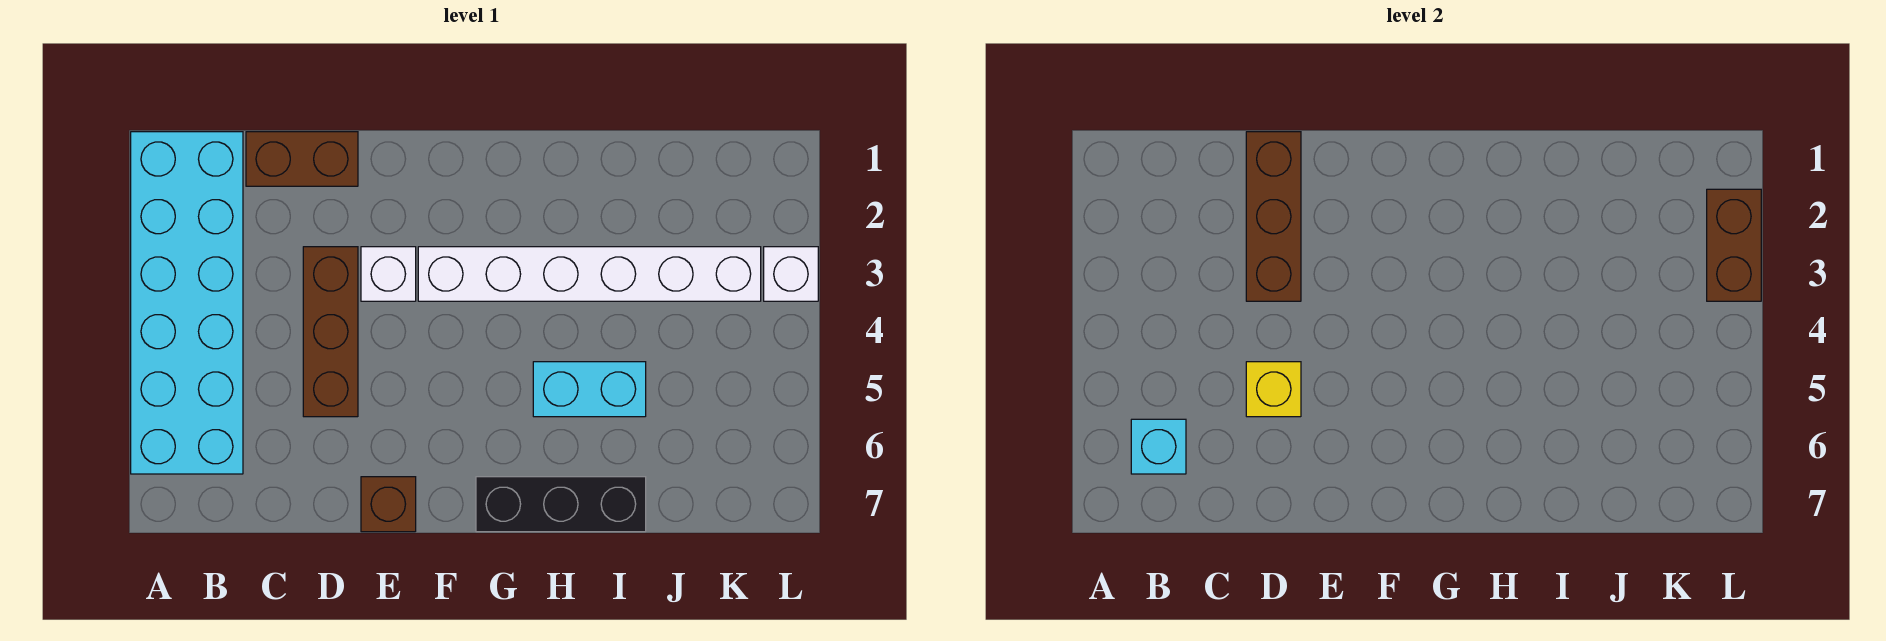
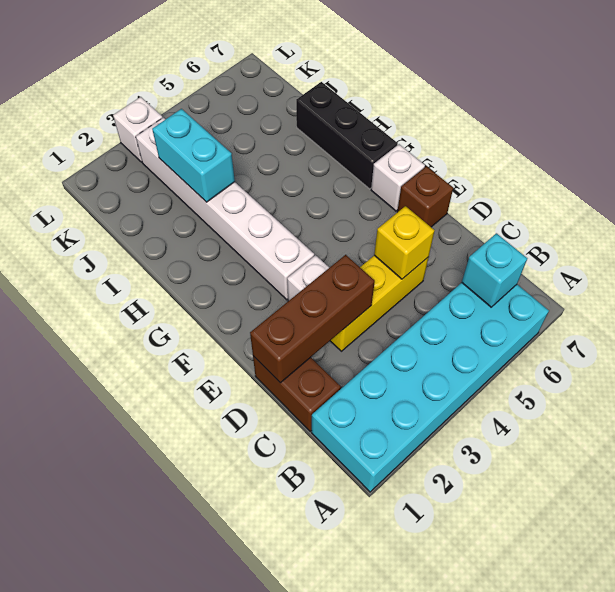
brown 1x3 brick [303,247,358,417] -> yellow 1x3 brick [330,255,429,351]
none -> white 1x1 brick [371,144,425,211]
cyan 1x2 brick [533,362,646,417] -> cyan 1x2 brick moved to [152,109,235,202]
brown 1x2 brick [1707,189,1761,301] -> none

